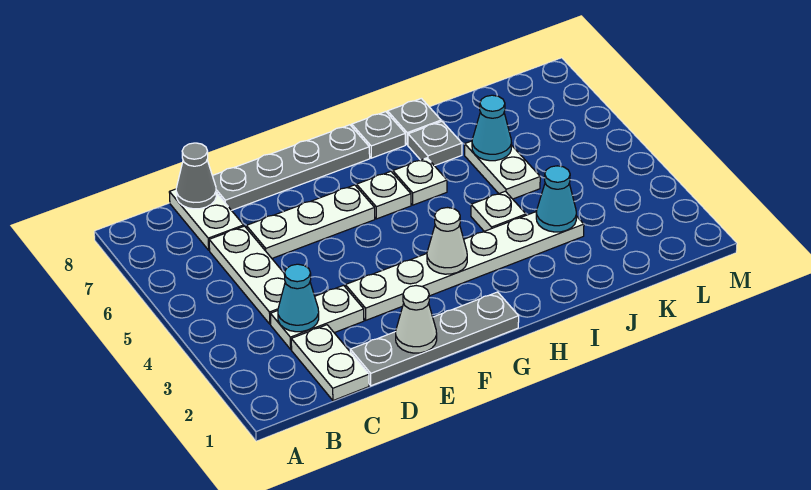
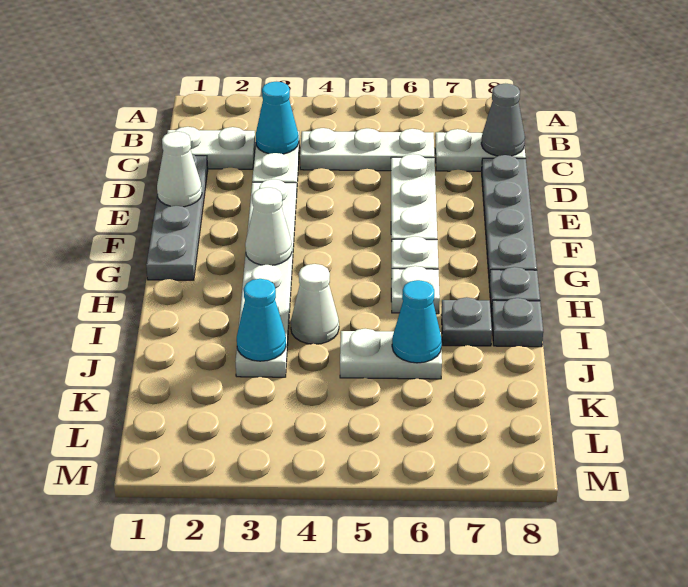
white 1x1 plate [471,191,526,231] -> white 1x1 cone [291,264,339,344]

